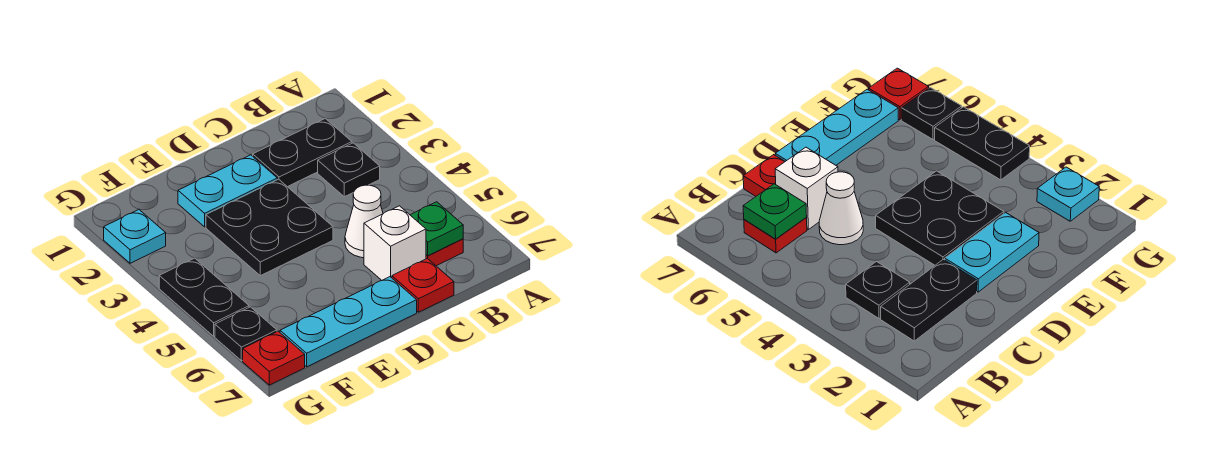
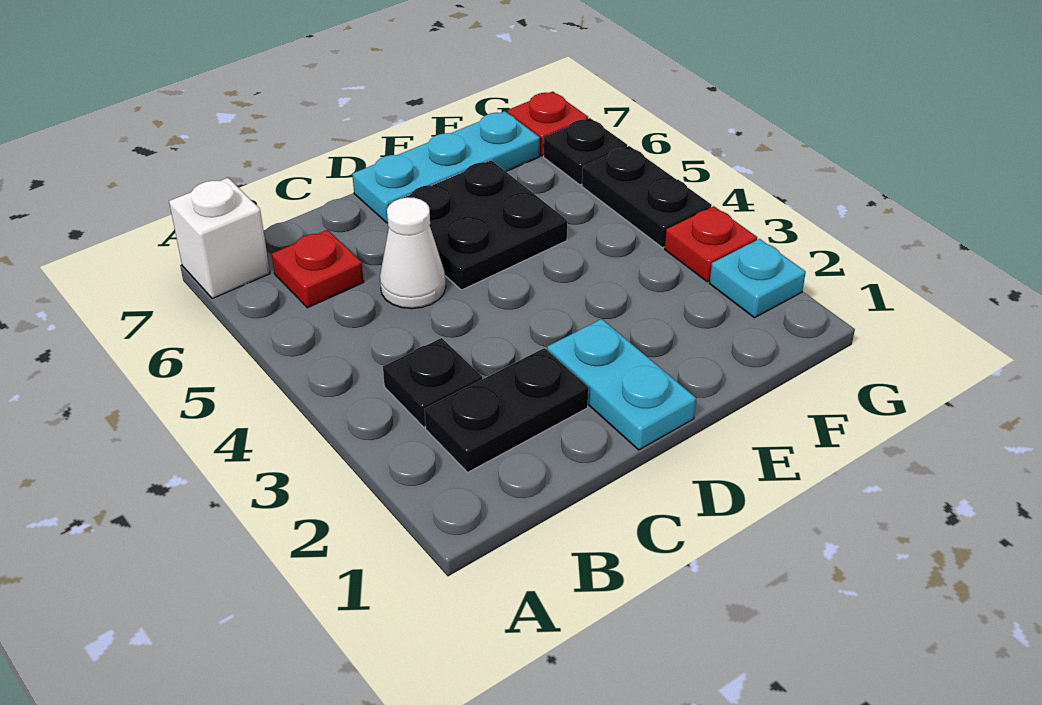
green 1x1 plate [411,202,463,256] -> none
white 1x1 brick [364,206,426,280] -> white 1x1 brick moved to [169,178,270,299]
red 1x1 plate [392,258,454,312] -> red 1x1 plate moved to [665,206,757,282]
cyan 1x2 plate [178,155,277,227] -> cyan 1x2 plate turned to [547,319,696,450]
black 2x2 plate [206,179,333,276] -> black 2x2 plate moved to [387,160,567,290]

